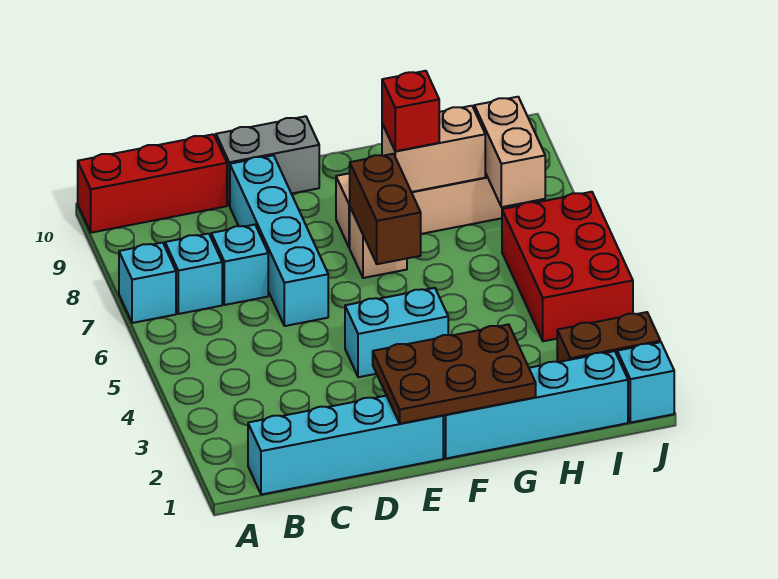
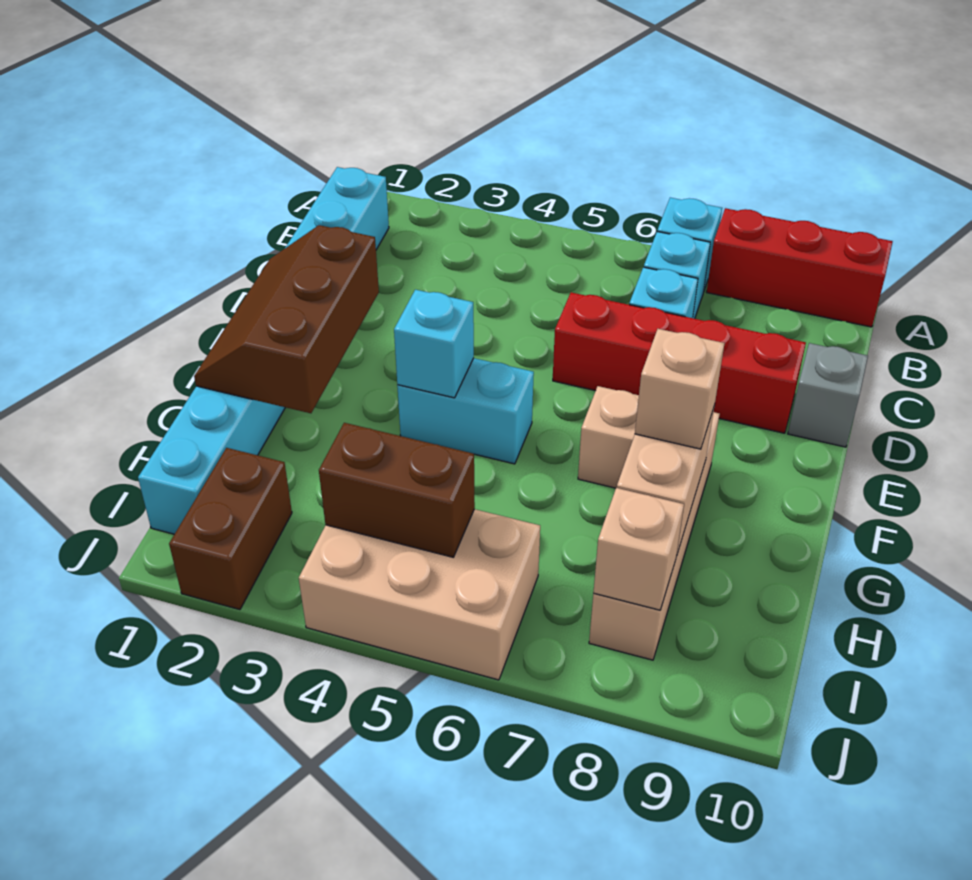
red 1x3 brick [78,134,227,233] -> red 1x3 brick turned to [707,208,893,327]
cyan 1x4 brick [230,155,328,326] -> red 1x4 brick [553,292,806,433]
grey 1x2 brick [216,116,319,206] -> grey 1x1 brick [788,343,868,447]
brown 2x3 plate [373,324,536,424] -> brown 2x3 slope [194,225,379,413]
cyan 1x2 brick [345,288,448,377] -> cyan 1x2 brick turned to [397,358,534,464]
brown 1x2 brick [350,154,421,264] -> brown 1x2 brick moved to [319,423,475,557]
red 1x1 brick [382,71,439,151] -> tan 1x1 brick [635,329,724,449]
red 2x3 brick [502,192,633,341] -> tan 2x3 brick [299,509,540,680]
tan 1x2 brick [474,97,545,207] -> tan 1x1 brick [593,488,684,610]
cyan 1x1 brick [617,342,674,423] -> cyan 1x1 brick moved to [394,290,474,398]

